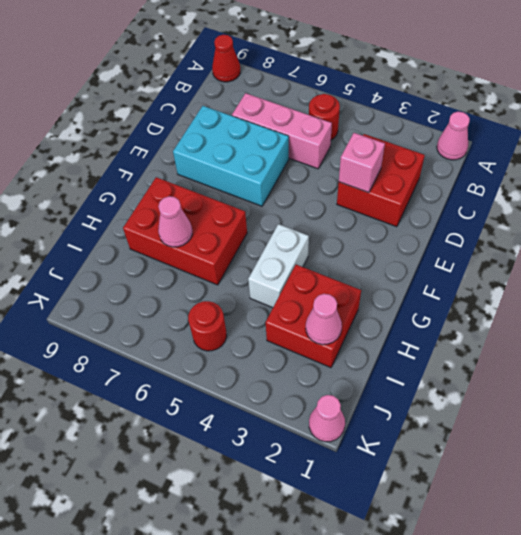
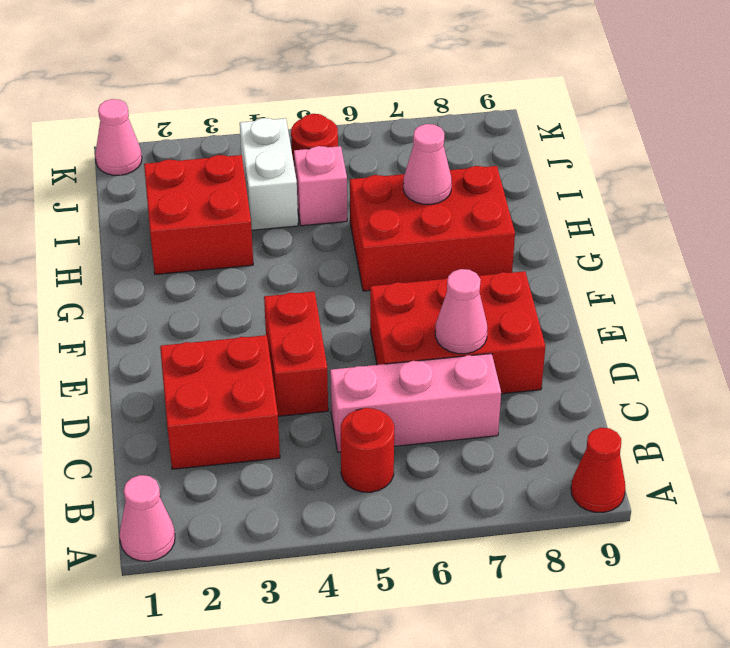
pink 1x1 brick [339,133,385,193] -> pink 1x1 brick moved to [294,146,347,226]
none -> red 1x2 brick [264,292,328,416]
cyan 2x3 brick [173,106,289,206] -> red 2x3 brick [370,271,545,394]
white 1x2 brick [248,224,309,308] -> white 1x2 brick moved to [240,118,298,230]
pink 1x1 cone [306,294,342,345] -> pink 1x1 cone moved to [435,269,487,354]

